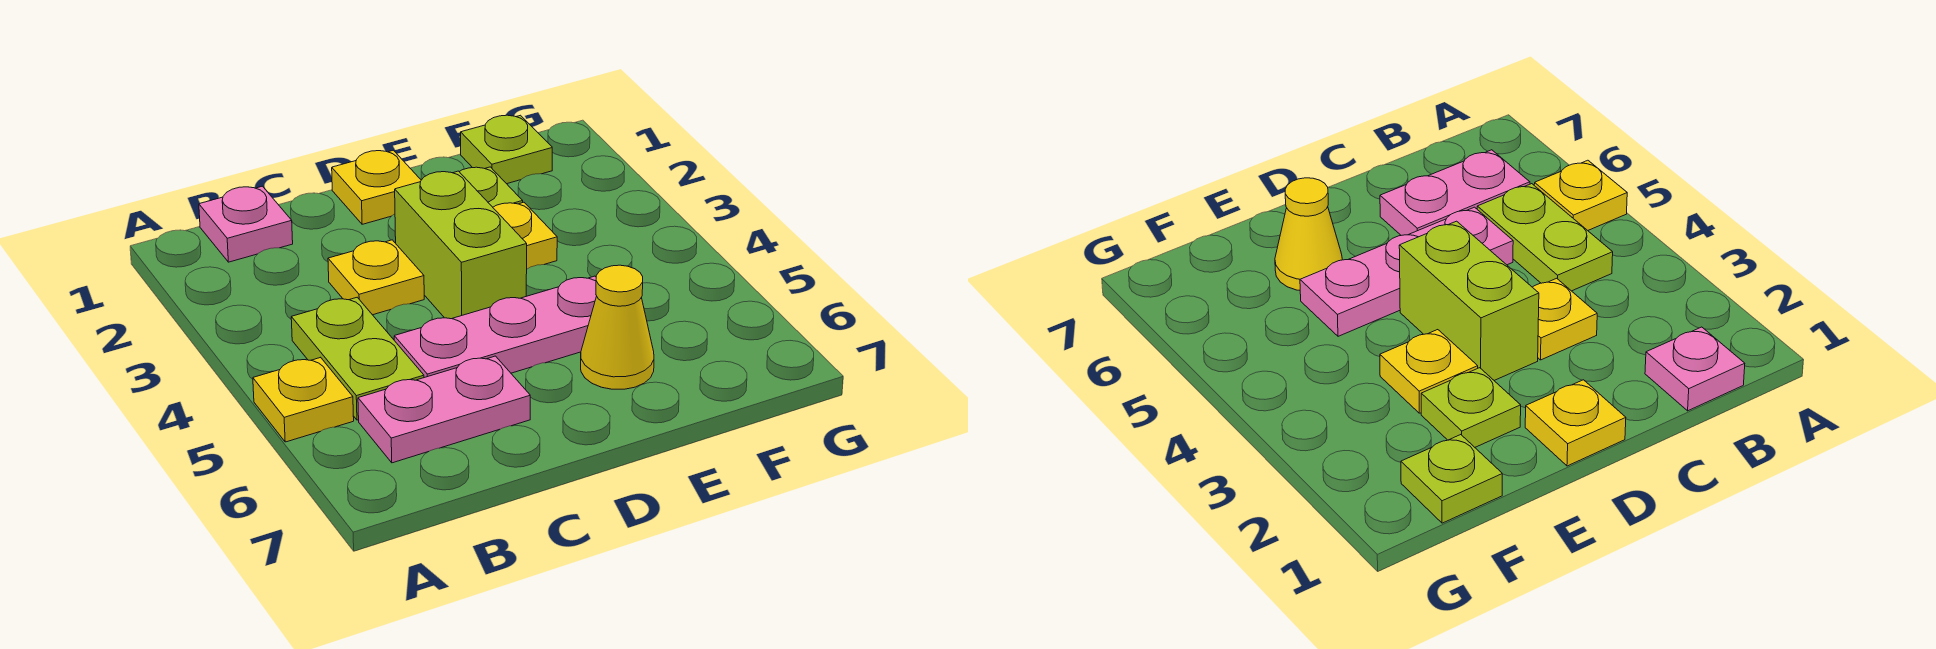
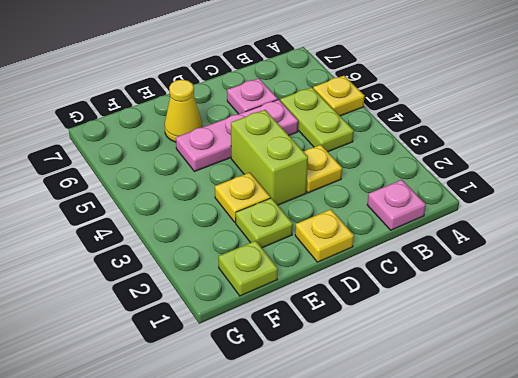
pink 1x2 plate [358,356,530,463] -> pink 1x1 plate [227,78,278,114]

